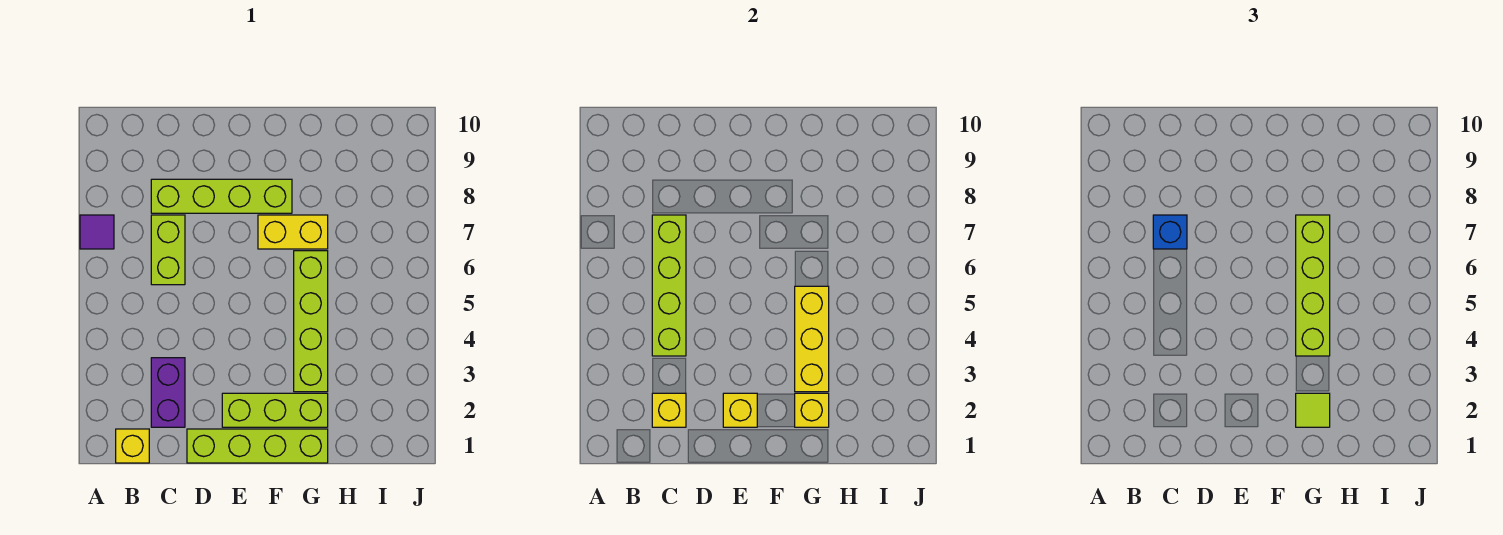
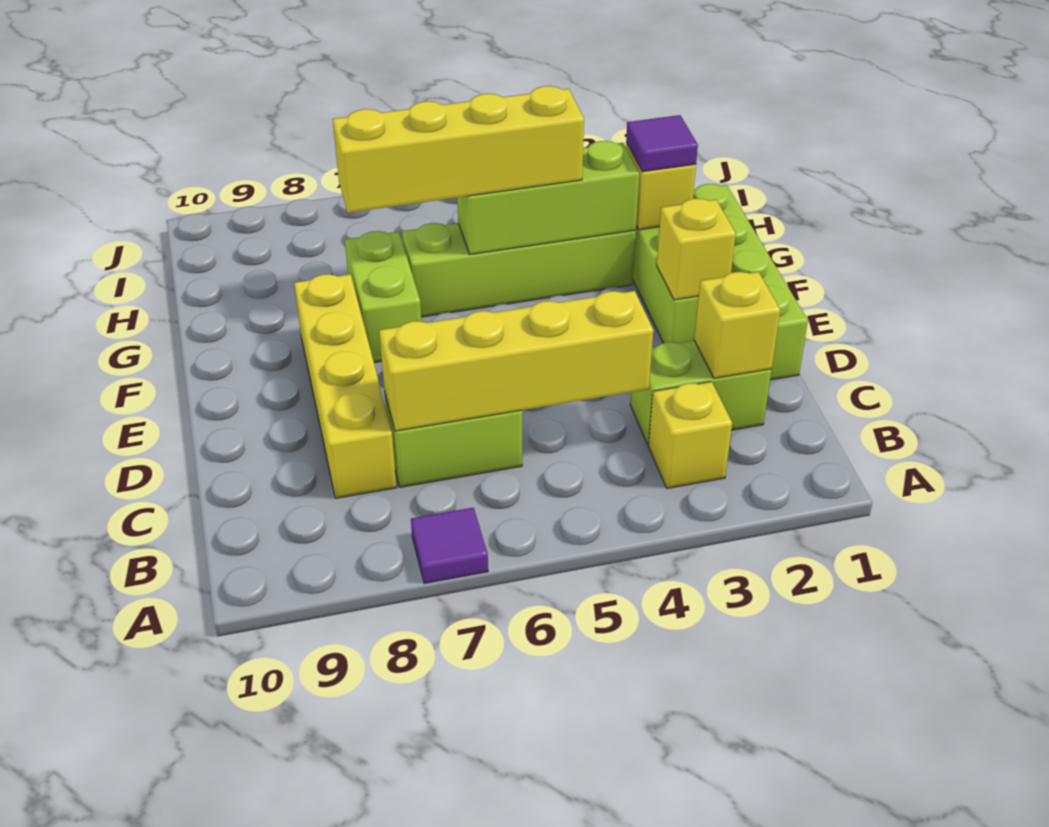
yellow 1x1 brick [116,429,149,463] -> yellow 1x1 brick moved to [648,382,732,488]
purple 1x2 brick [151,358,185,427] -> lime 1x2 brick [630,340,772,445]
lime 1x4 brick [652,215,686,356] -> yellow 1x4 brick [379,291,653,431]
blue 1x1 brick [1153,215,1187,249] -> none
lime 1x4 brick [151,179,292,213] -> yellow 1x4 brick [294,274,396,498]
yellow 1x2 brick [258,215,328,249] -> lime 1x2 brick [345,231,421,363]
lime 1x1 tile [1296,393,1330,427] -> purple 1x1 tile [626,115,698,172]
yellow 1x3 brick [795,286,829,392] -> lime 1x3 brick [457,141,639,254]
lime 1x4 brick [1296,215,1330,356] -> yellow 1x4 brick [333,86,584,213]

